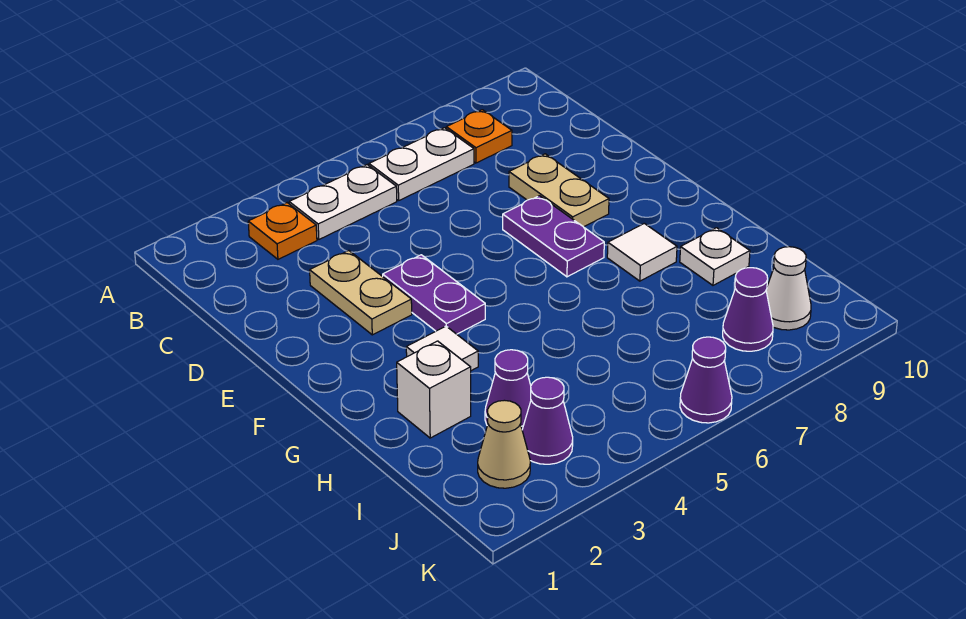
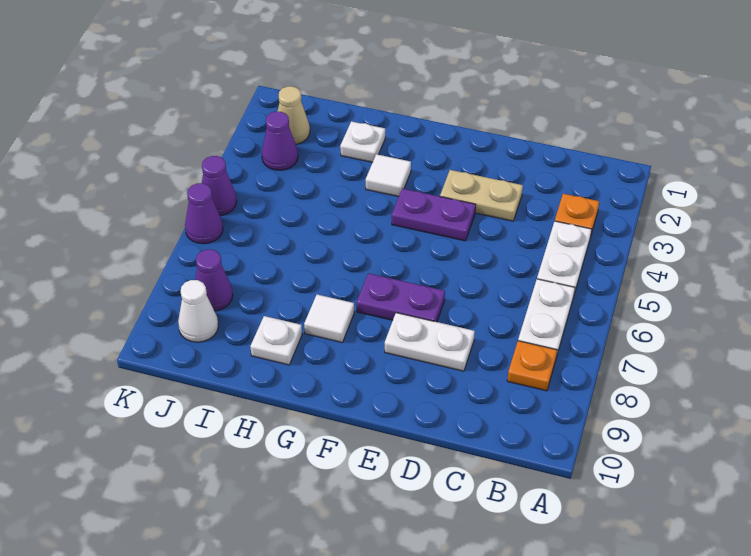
tan 1x2 plate [509,154,609,227] -> white 1x2 plate [385,313,475,371]
white 1x1 brick [397,341,471,438] -> white 1x1 plate [340,121,385,162]
purple 1x1 cone [485,350,531,429] -> purple 1x1 cone moved to [202,156,237,215]

